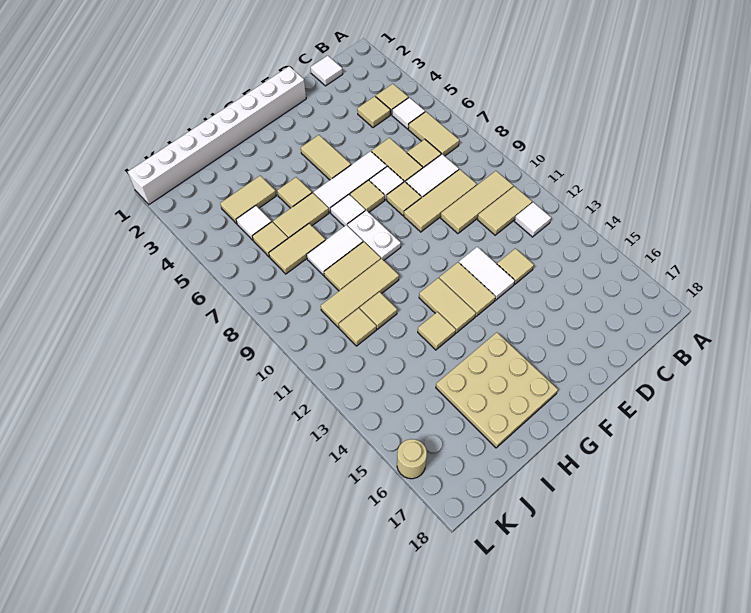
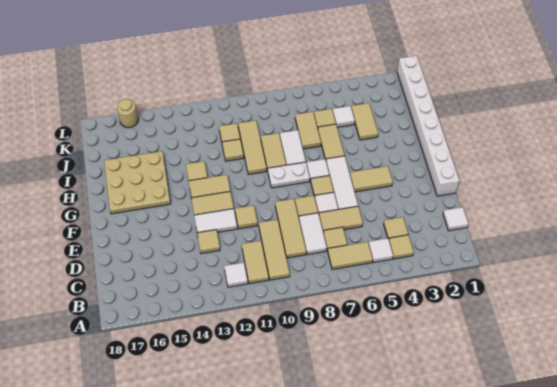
tan 1x1 tile [277,177,312,208] -> tan 1x1 tile moved to [235,205,258,229]

